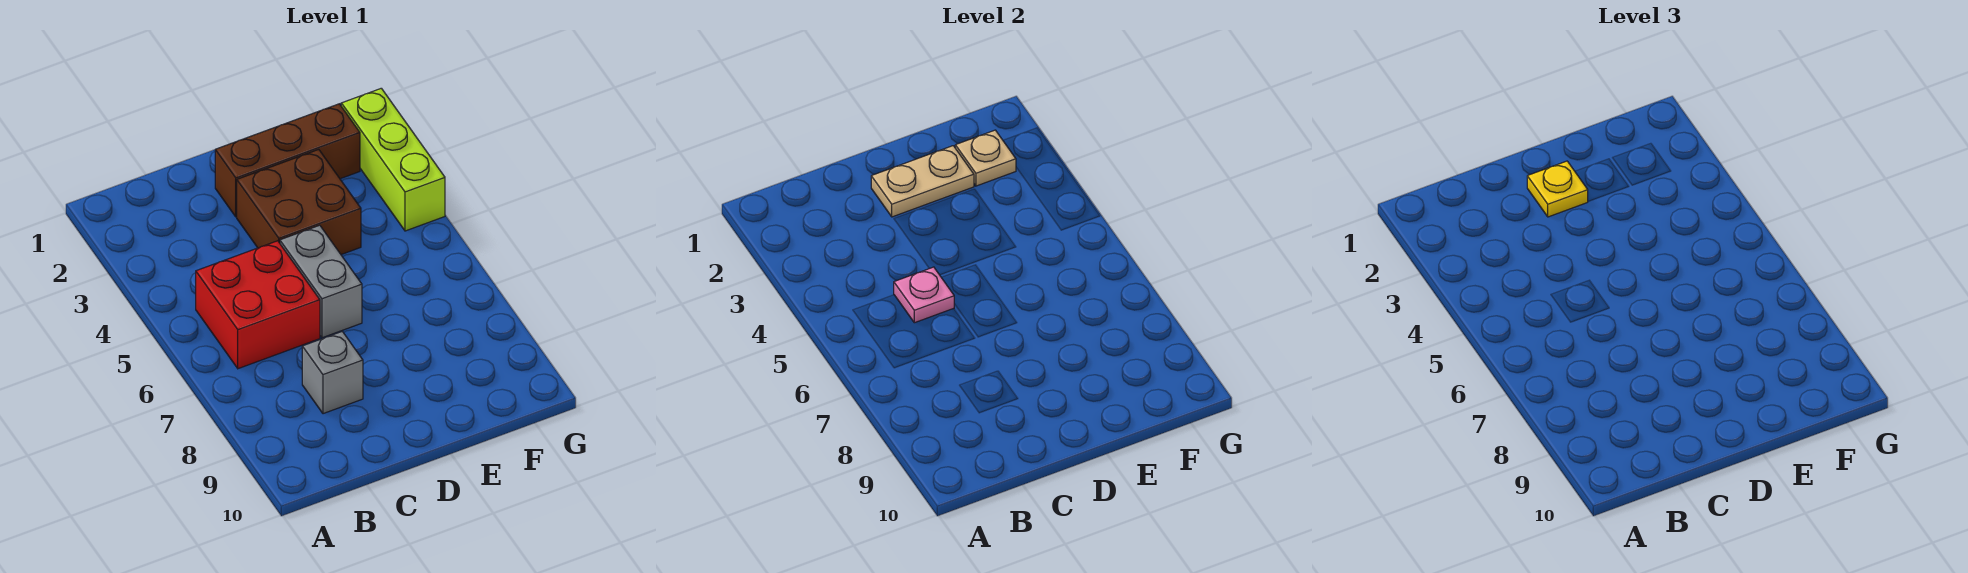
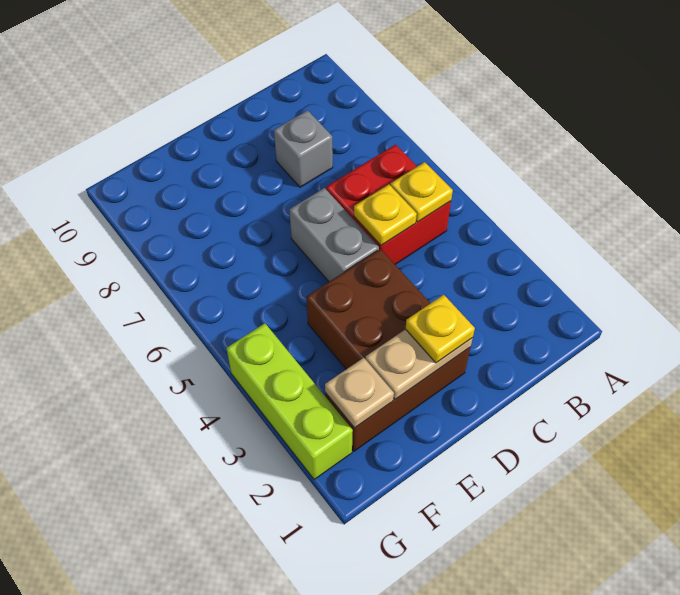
none -> yellow 1x1 plate [391,162,453,222]
pink 1x1 plate [894,267,954,323] -> yellow 1x1 plate [354,184,417,245]

